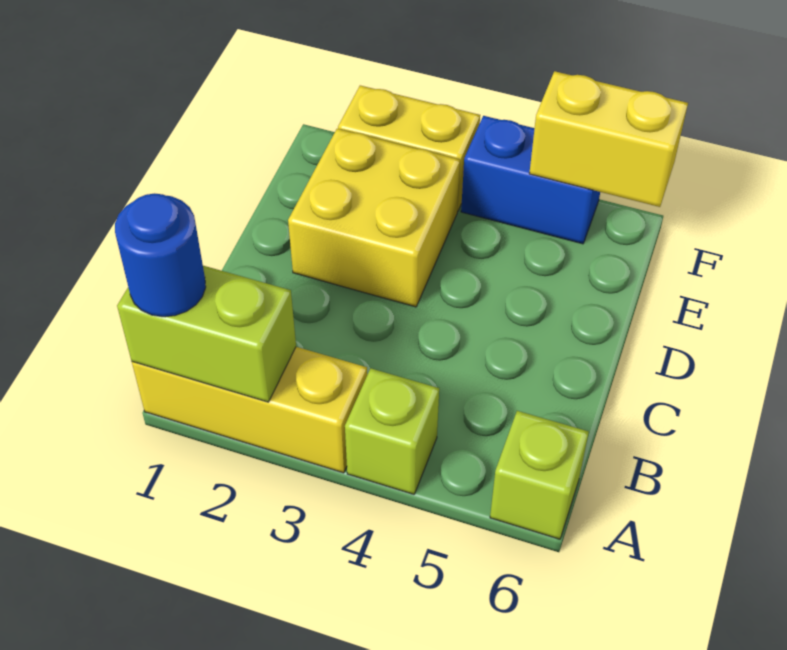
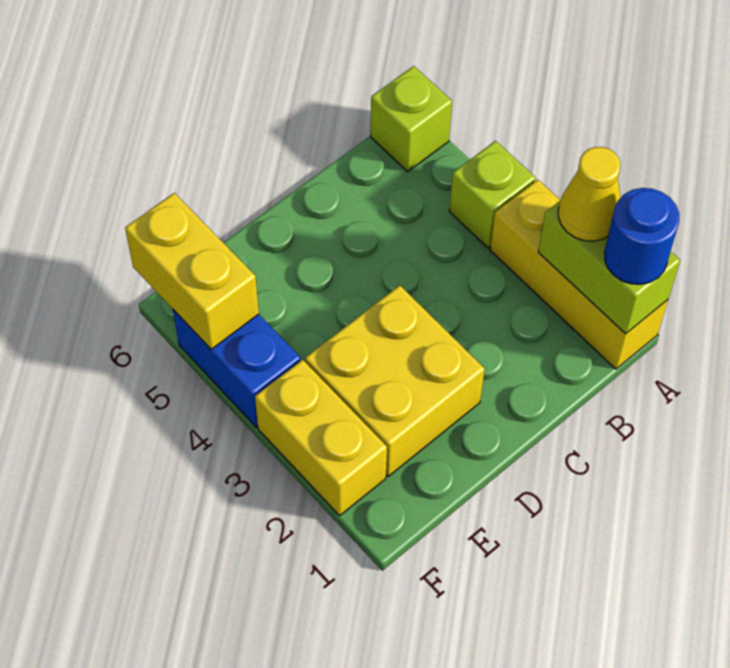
none -> yellow 1x1 cone [558,147,621,241]

